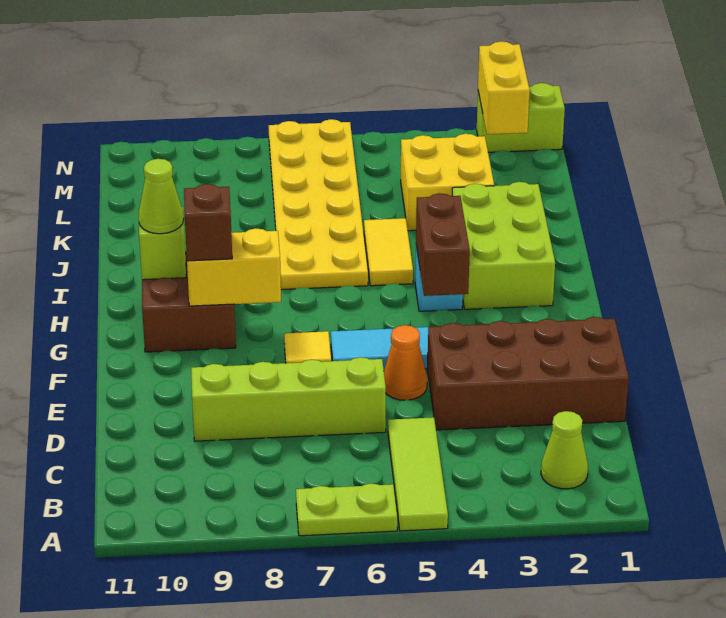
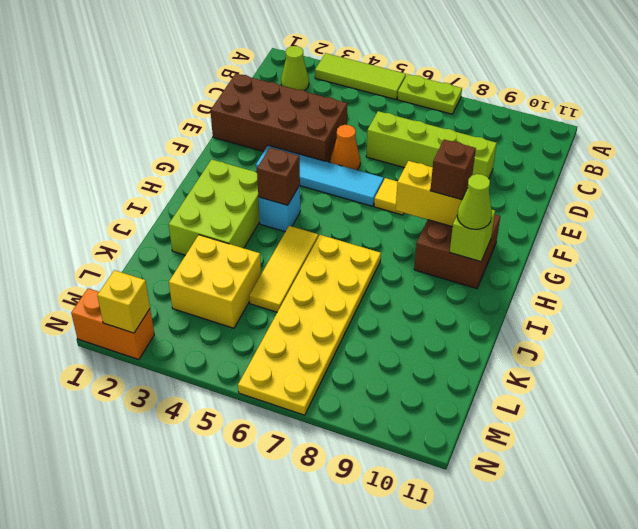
lime 1x3 tile [388,417,448,531] -> lime 1x3 tile turned to [315,53,406,99]
brown 1x2 brick [416,193,470,296] -> brown 1x1 brick [257,148,300,205]
yellow 1x2 tile [364,218,413,286] -> yellow 1x3 tile [249,226,318,312]
yellow 1x2 brick [478,41,530,134] -> yellow 1x1 brick [97,270,150,333]
lime 1x2 brick [477,83,565,152] -> orange 1x2 brick [71,288,154,360]

